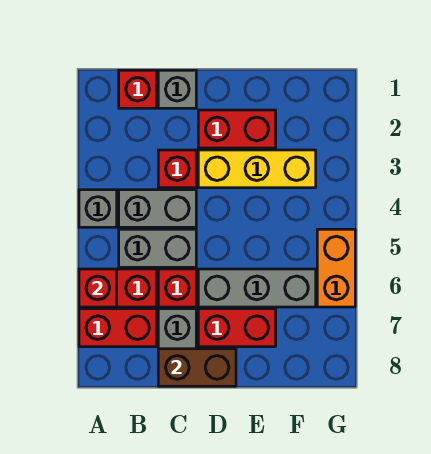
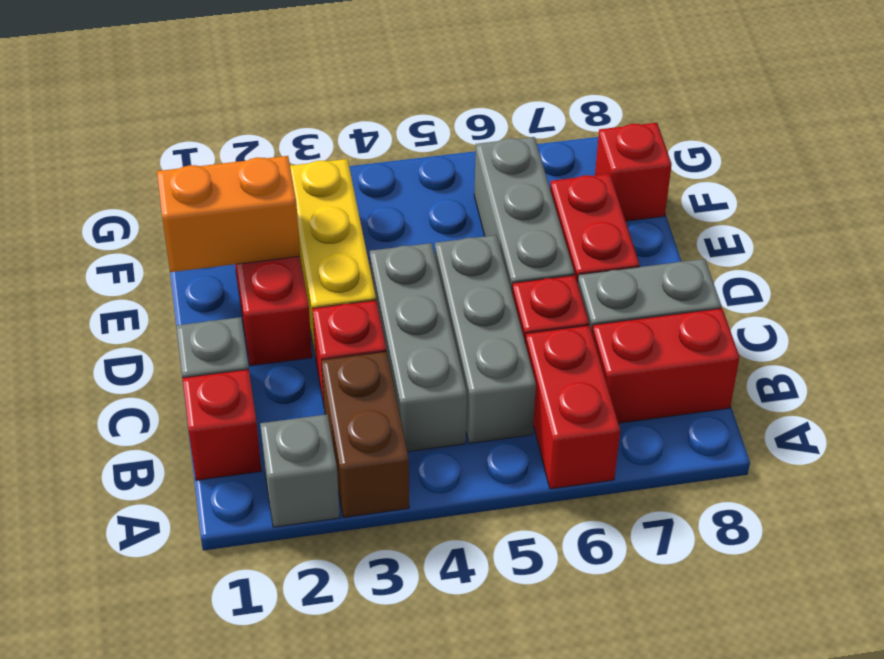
grey 1x1 brick [79,190,117,227] -> grey 1x1 brick moved to [260,414,340,527]
red 1x1 brick [79,269,117,307] -> red 1x1 brick moved to [595,123,672,221]
red 1x2 brick [79,309,157,347] -> red 1x2 brick turned to [592,308,740,423]
grey 1x2 brick [119,190,196,227] -> grey 1x3 brick [370,243,467,452]
grey 1x2 brick [119,229,196,267] -> grey 1x3 brick [435,235,536,443]
brown 1x2 brick [158,349,236,386] -> brown 1x2 brick moved to [322,351,409,517]
orange 1x2 brick [317,229,355,307] -> orange 1x2 brick moved to [157,156,300,272]

